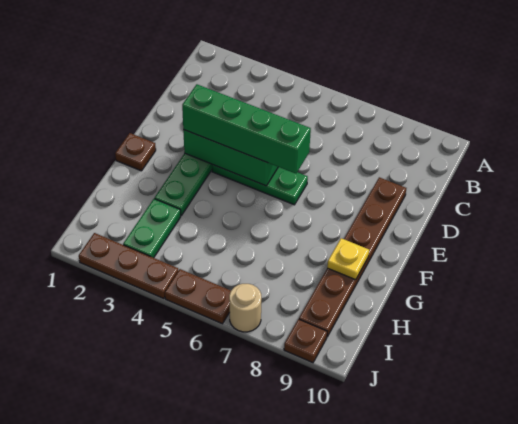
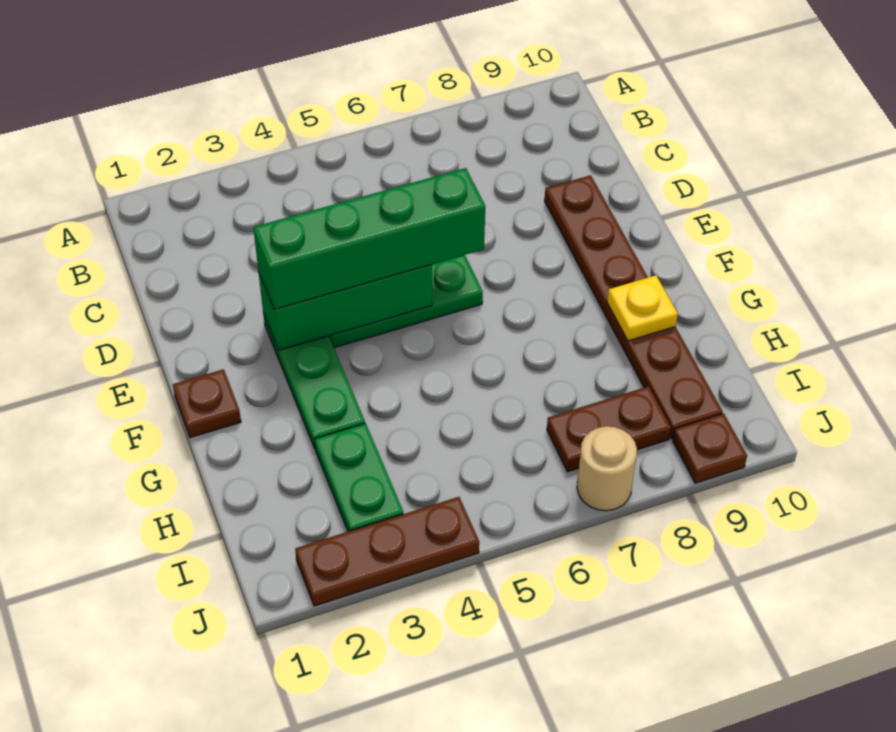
brown 1x2 plate [165,269,231,324] -> brown 1x2 plate moved to [547,386,671,472]

